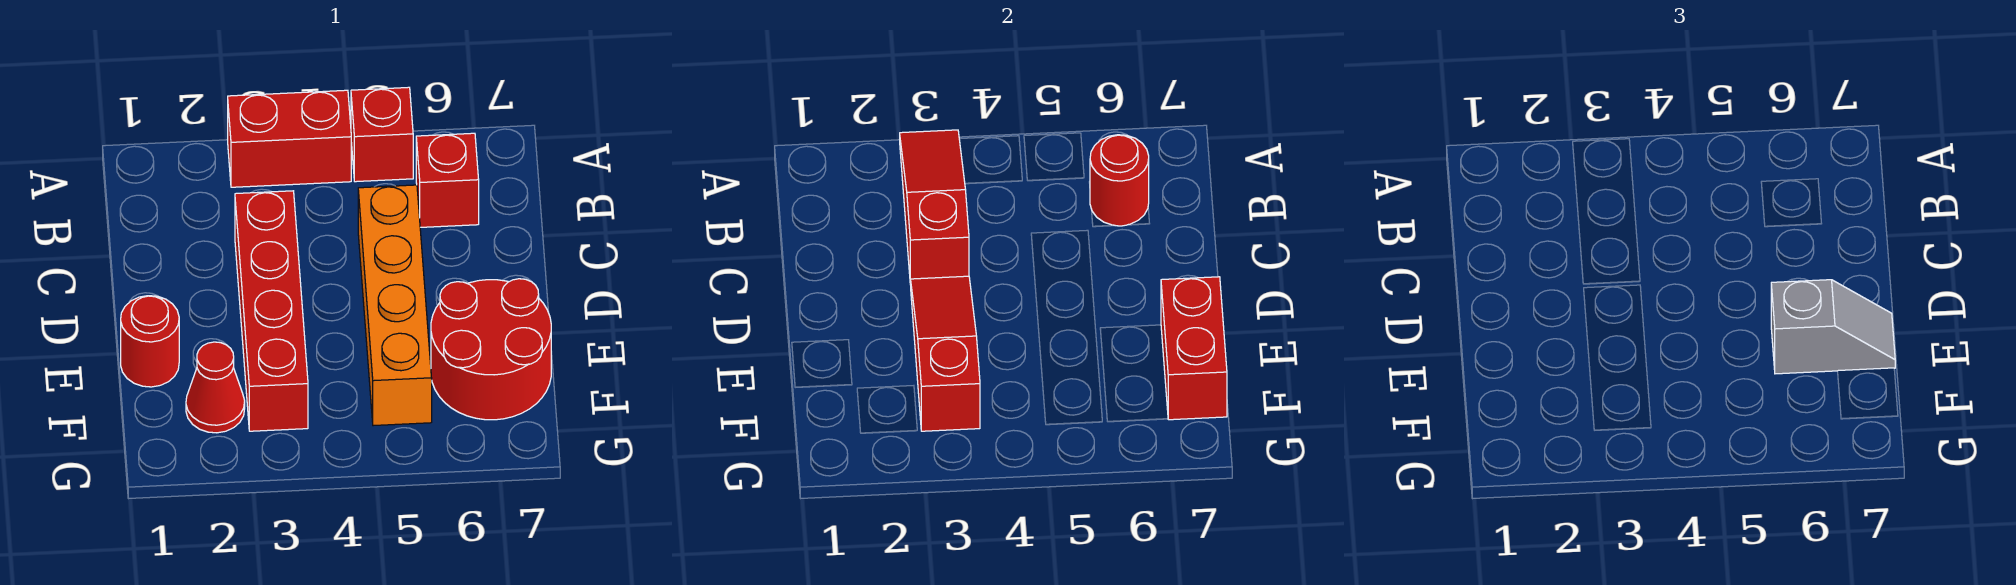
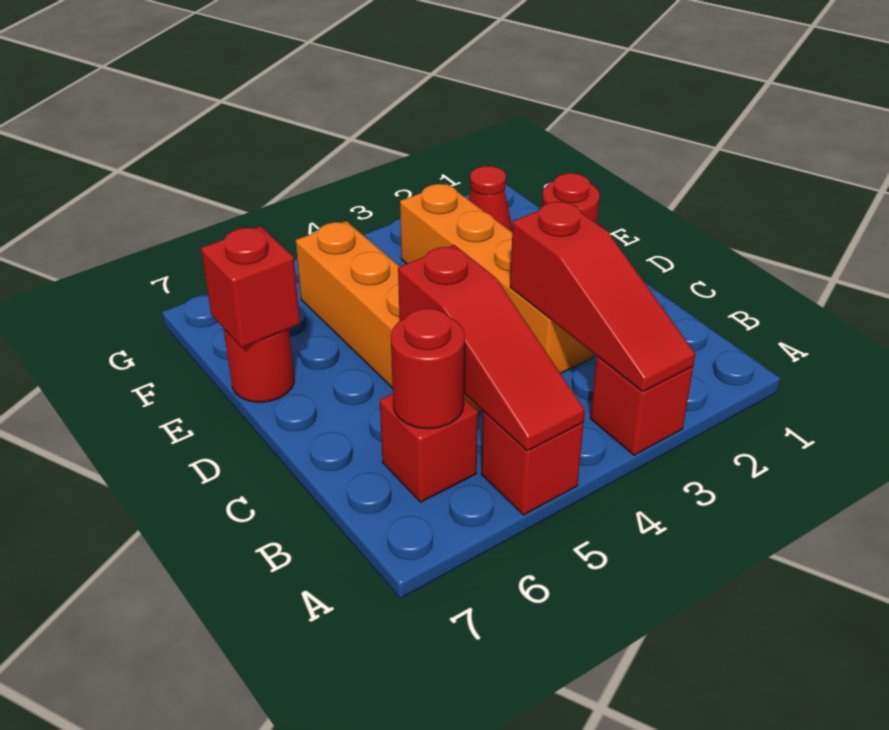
red 1x2 brick [228,90,351,187] -> red 1x1 brick [590,356,693,455]
red 1x4 brick [235,191,308,431] -> orange 1x4 brick [400,184,593,373]
red 1x3 slope [911,276,980,431] -> red 1x3 slope moved to [398,245,585,451]
red 2x2 round brick [431,279,551,420] -> red 1x1 round brick [223,328,294,402]
grey 1x2 slope [1771,280,1895,374] -> none
red 1x2 brick [1161,277,1227,420] -> red 1x1 brick [201,226,300,348]

